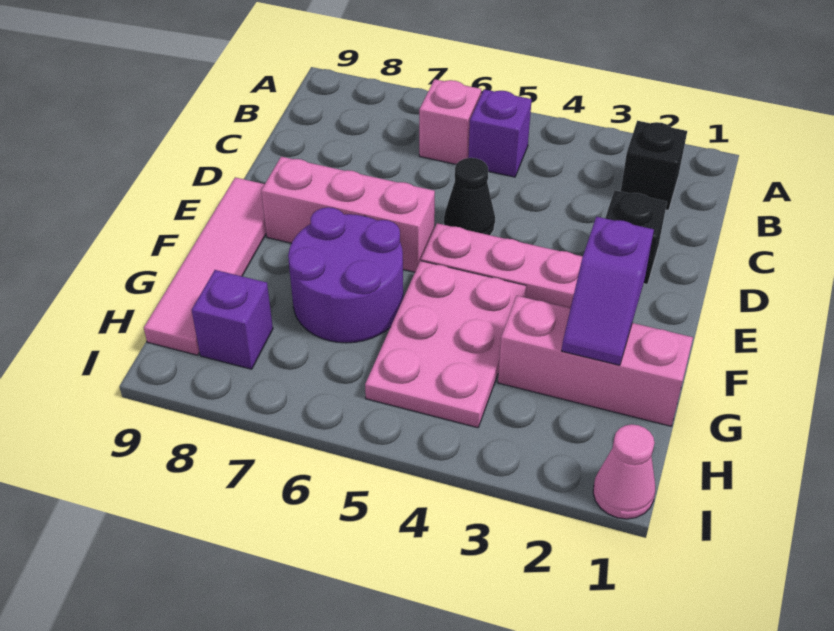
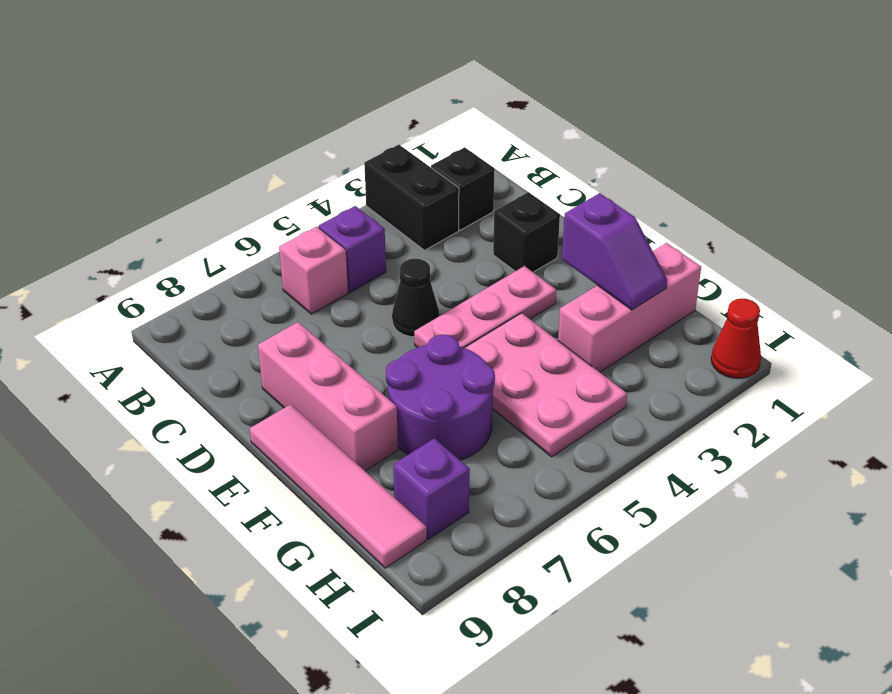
none -> black 1x2 brick [364,145,459,250]
pink 1x3 brick [261,157,435,272] -> pink 1x3 brick turned to [258,322,398,471]
pink 1x1 cone [593,424,655,519] -> red 1x1 cone [711,299,761,378]

